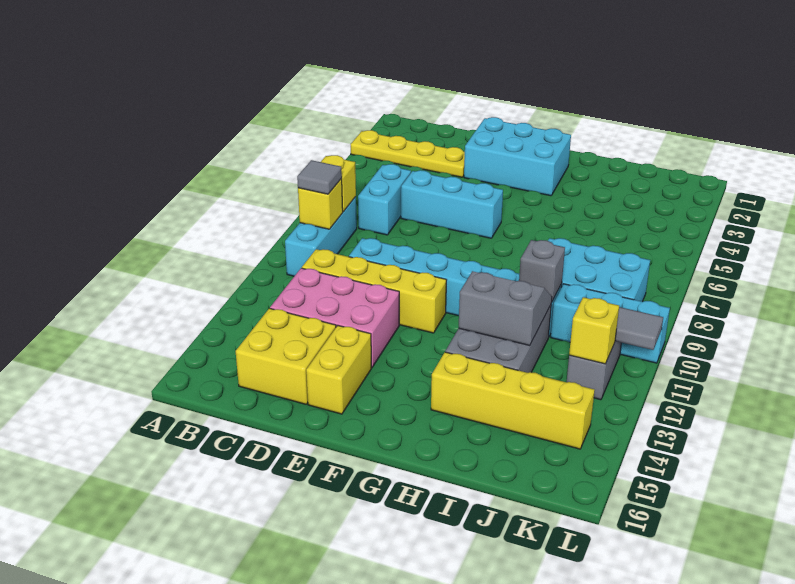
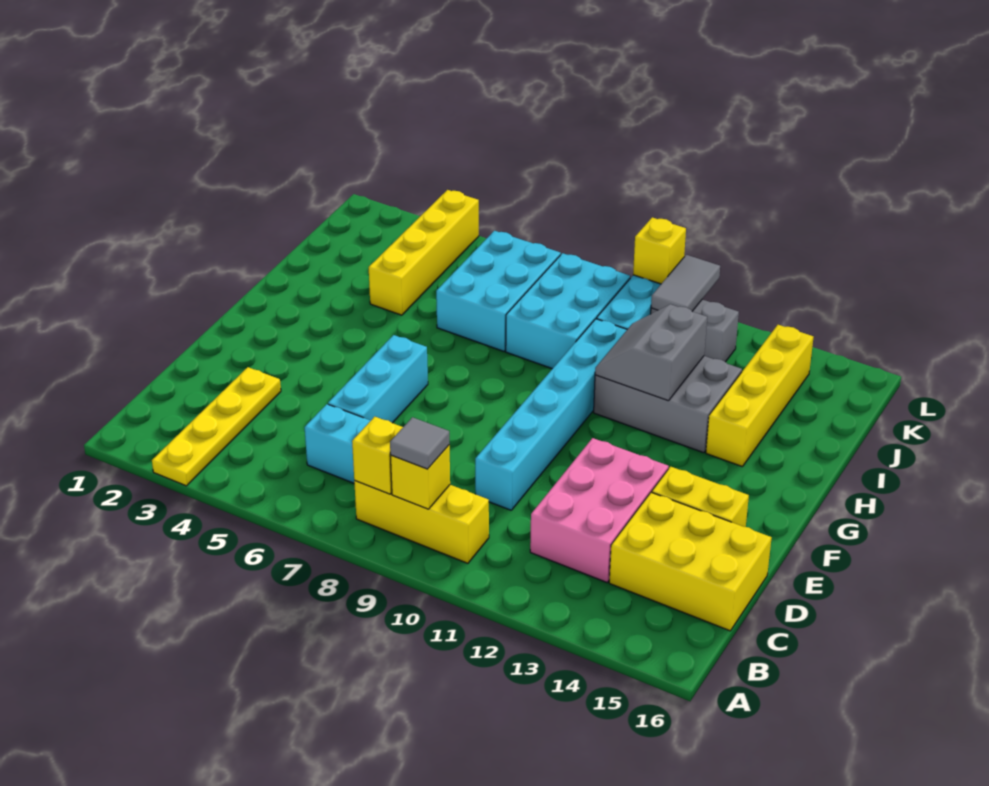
cyan 1x3 brick [285,197,357,276] -> yellow 1x3 brick [354,480,489,563]
yellow 1x4 brick [302,249,446,333] -> yellow 1x4 brick moved to [369,190,479,315]
yellow 2x2 brick [236,308,336,404] -> yellow 2x3 brick [609,492,772,631]
cyan 2x3 brick [464,117,571,196] -> cyan 2x3 brick moved to [436,231,561,351]
grey 1x1 brick [519,240,565,301] -> none
yellow 1x1 brick [569,297,619,364] -> yellow 1x1 brick moved to [633,217,686,284]

